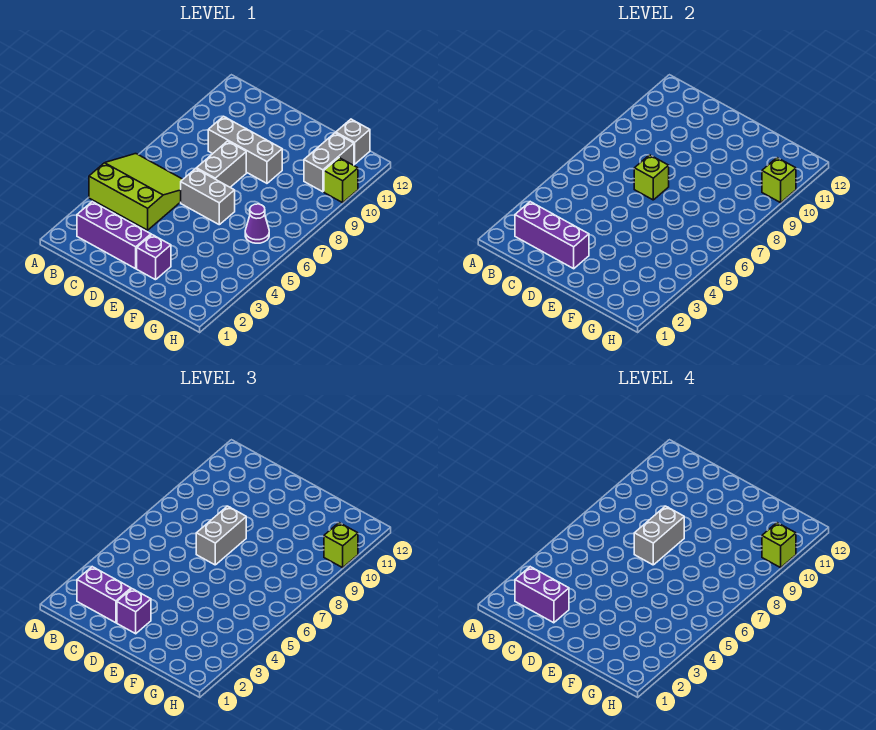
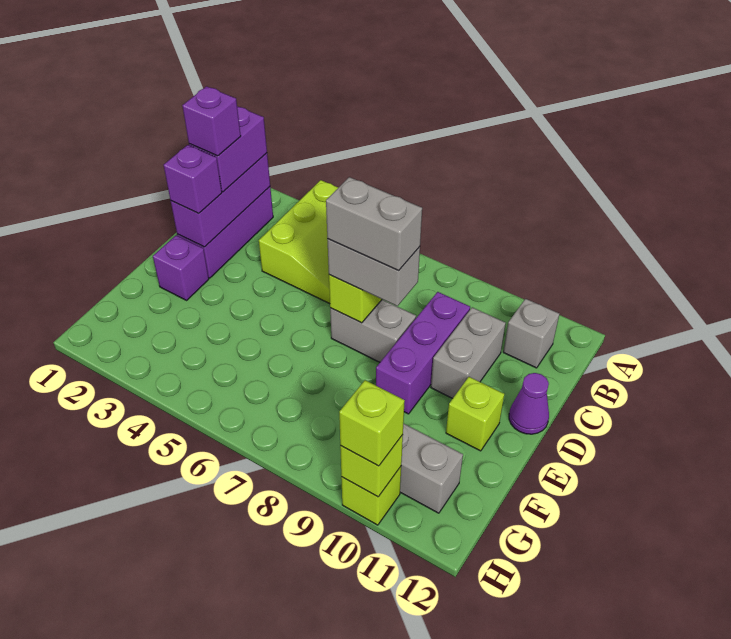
purple 1x2 brick [515,567,569,623] -> purple 1x1 brick [182,86,241,156]
grey 1x3 brick [208,116,282,183] -> purple 1x3 brick [376,292,470,414]
grey 1x2 brick [181,169,235,225] -> grey 1x2 brick moved to [431,307,506,398]
purple 1x1 cone [245,204,269,243] -> purple 1x1 cone moved to [509,373,549,434]
grey 1x1 brick [336,119,370,164] -> grey 1x1 brick moved to [503,299,559,368]
lime 1x1 brick [762,523,796,568] -> lime 1x1 brick moved to [446,377,504,451]

